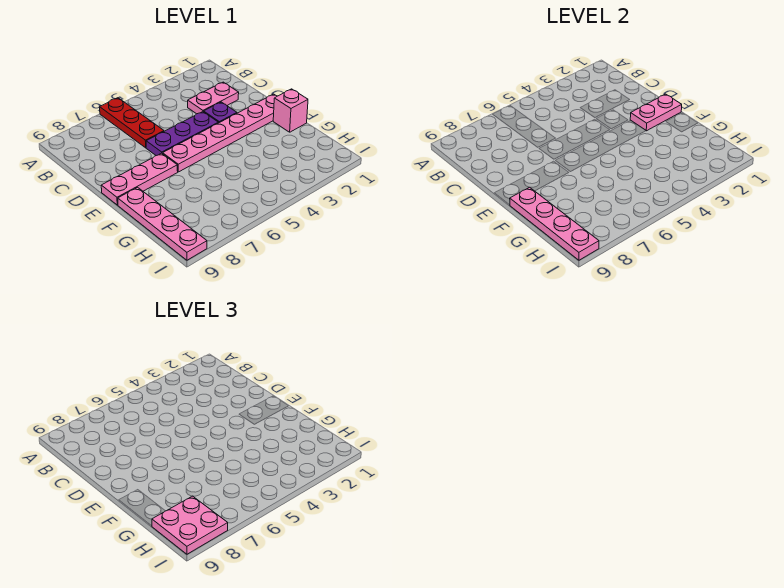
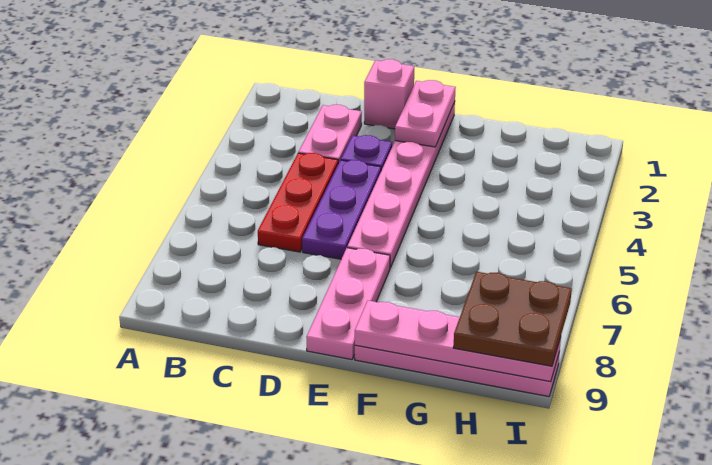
red 1x3 plate [100,98,164,148] -> red 1x3 plate turned to [258,153,338,252]
pink 1x1 brick [273,89,308,132] -> pink 1x1 brick moved to [364,59,414,129]
pink 2x2 plate [152,496,228,554] -> brown 2x2 plate [453,272,572,366]

